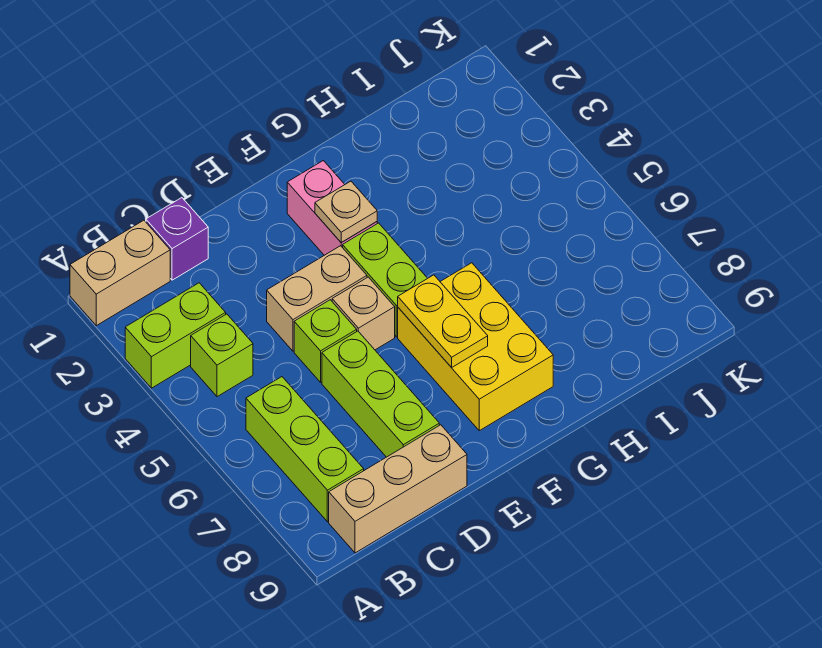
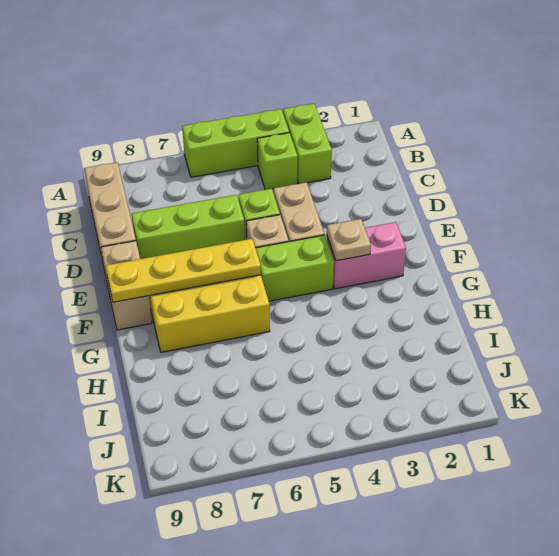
tan 1x2 brick [70,220,170,326] -> tan 1x2 brick moved to [101,241,152,330]
lime 1x3 brick [246,377,364,522] -> lime 1x3 brick moved to [182,109,289,177]
purple 1x1 brick [146,198,208,280] -> none
yellow 1x2 plate [398,275,488,368] -> yellow 1x4 plate [106,239,261,302]

